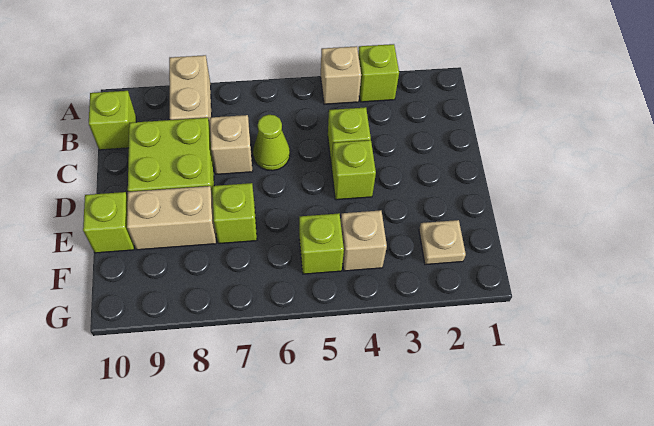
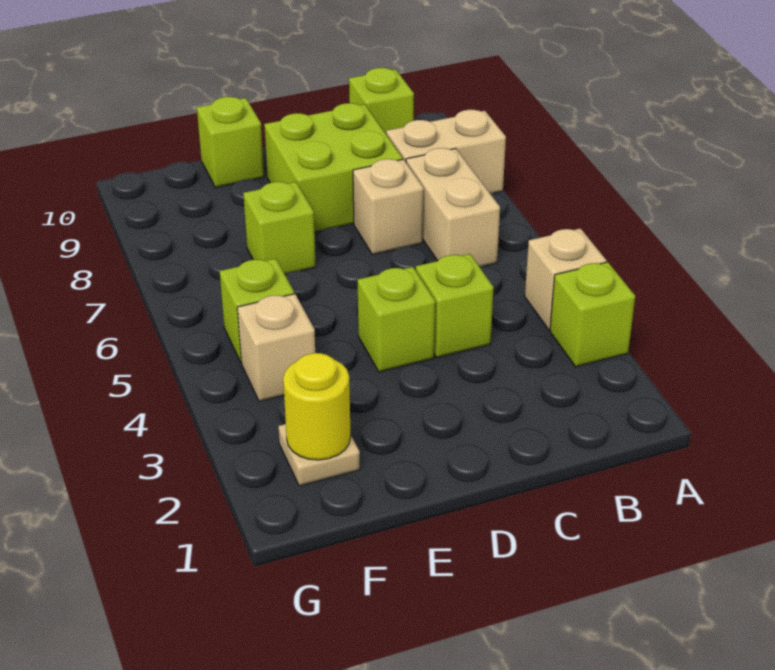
lime 1x1 cone [253,115,290,171] -> none
tan 1x2 brick [127,186,216,250] -> tan 1x2 brick moved to [406,148,500,267]
none -> yellow 1x1 round brick [283,353,351,460]

